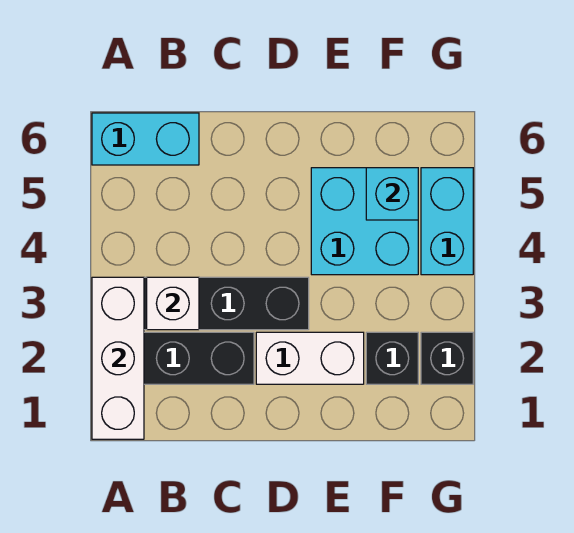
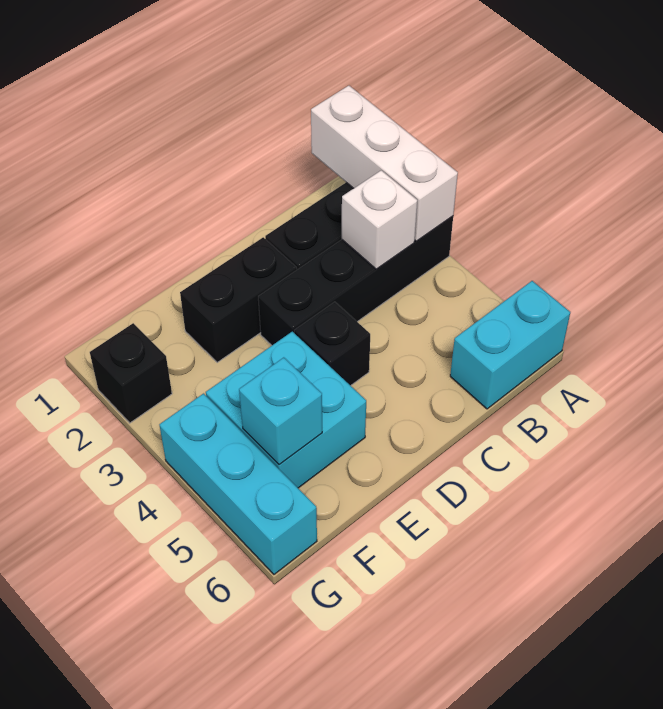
white 1x2 brick [256,332,364,384] -> black 1x2 brick [180,237,297,362]
black 1x1 brick [366,332,418,384] -> black 1x1 brick moved to [294,302,370,386]
cyan 1x2 brick [421,168,473,275] -> cyan 1x3 brick [159,394,317,574]

